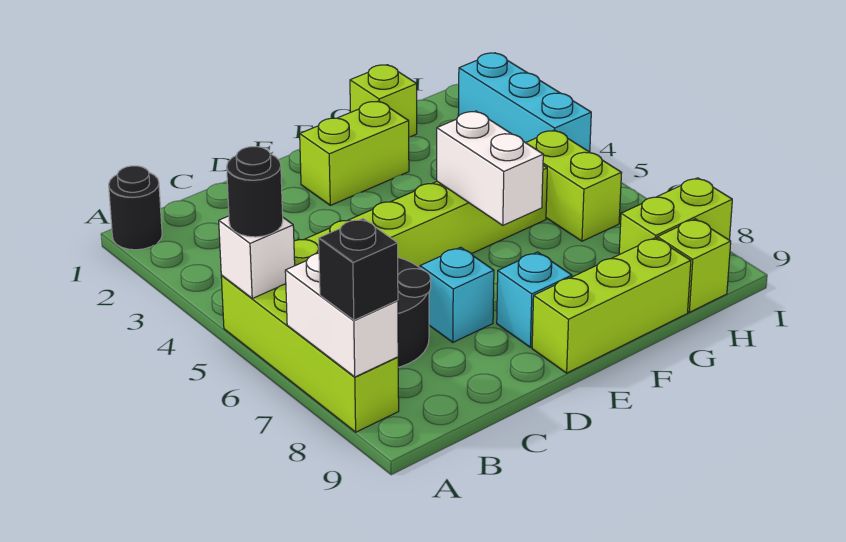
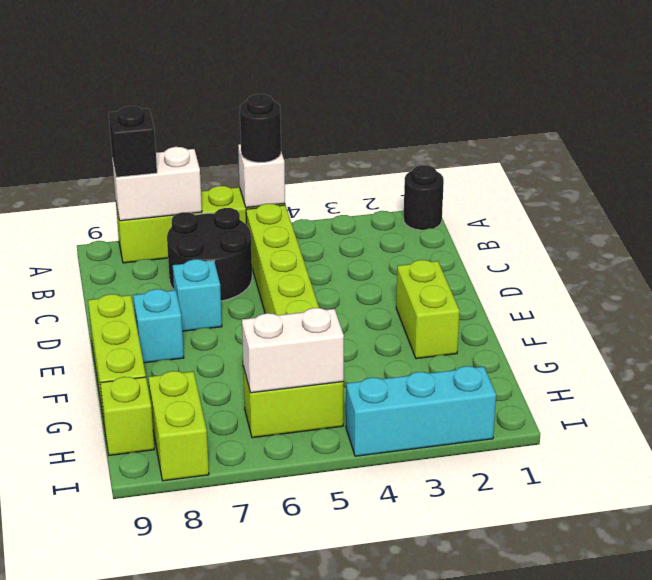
white 1x2 brick [437,111,543,225] -> white 1x2 brick moved to [242,308,344,393]
lime 1x1 brick [350,65,417,137] -> none

